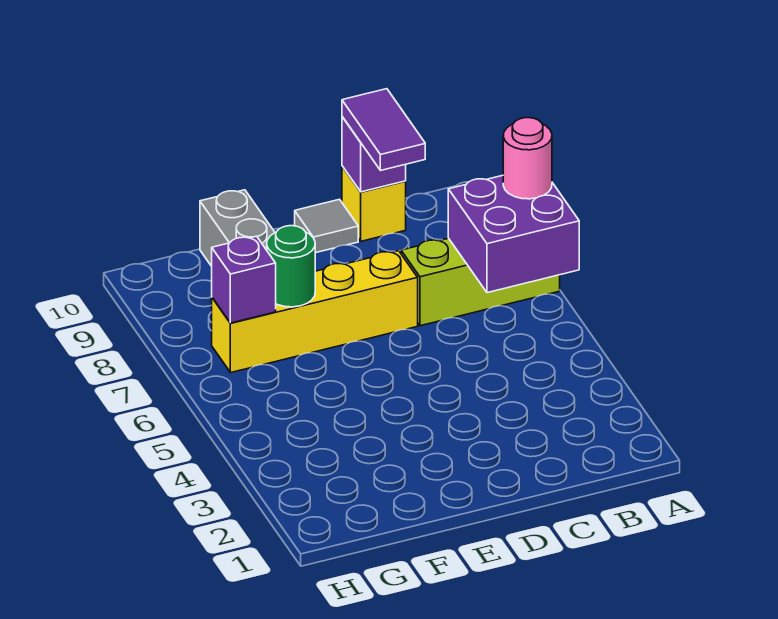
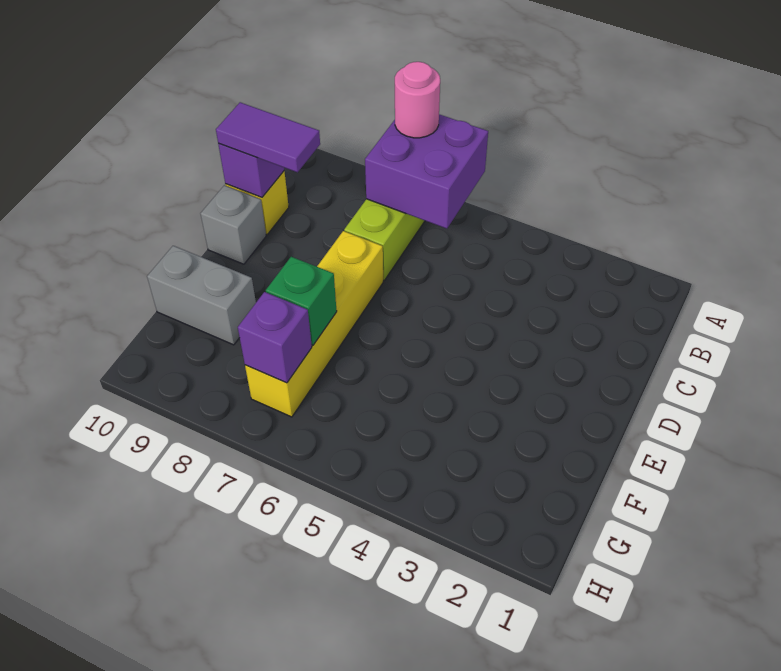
grey 1x1 tile [295,199,358,253] -> grey 1x1 brick [200,185,266,264]
green 1x1 round brick [267,226,315,307] -> green 1x1 brick [266,257,337,345]

